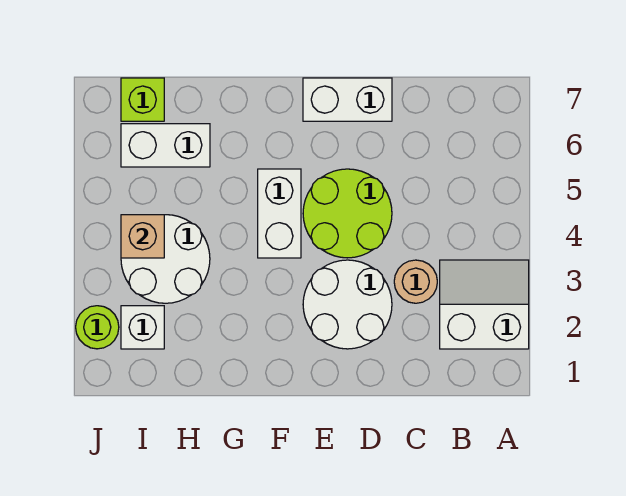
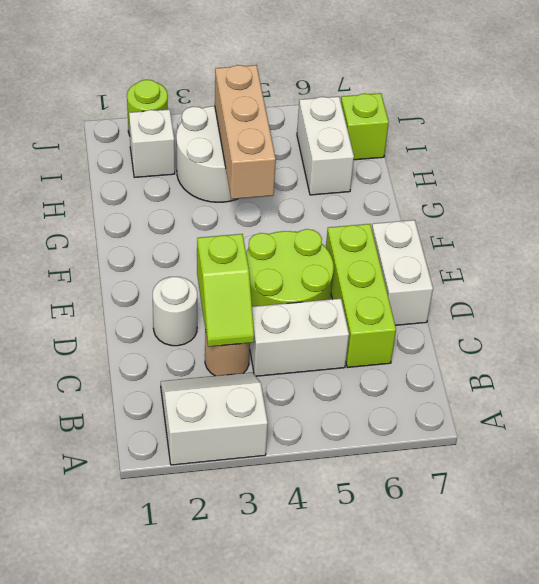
white 2x2 slope [440,260,529,349] -> white 2x2 slope turned to [161,372,268,465]
none -> lime 1x2 slope [197,234,254,347]
none -> lime 1x3 brick [326,224,396,368]
white 2x2 round brick [303,260,392,349] -> white 1x1 round brick [153,277,197,346]
white 1x2 brick [258,169,301,258] -> white 1x2 brick moved to [250,299,349,376]
tan 1x1 brick [121,215,164,258] -> tan 1x3 brick [215,65,276,199]

